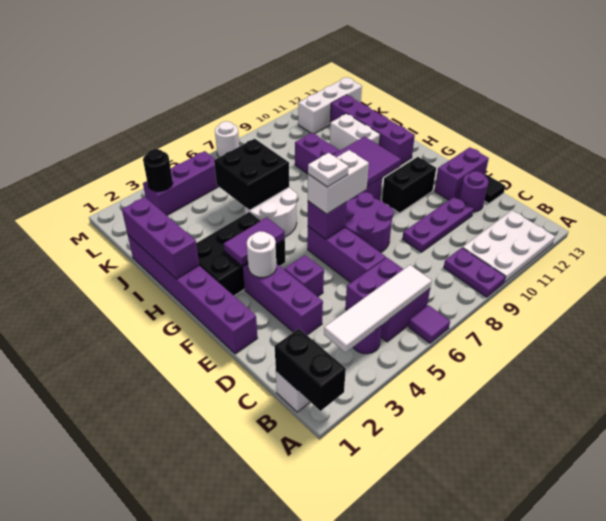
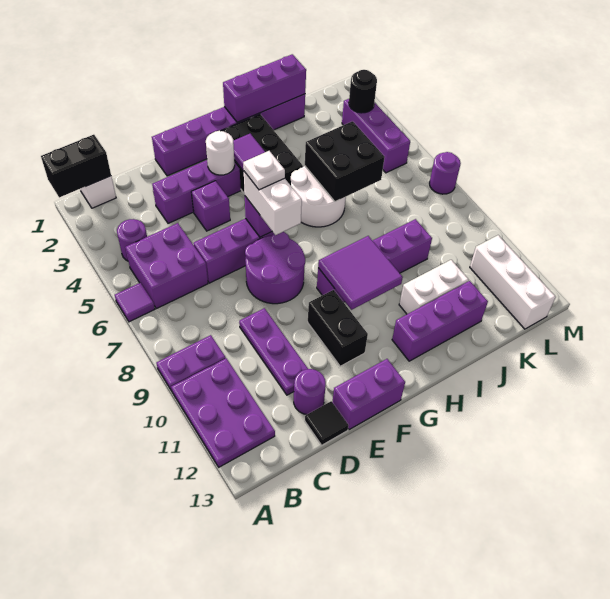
white 2x3 plate [463,210,555,283] -> purple 2x3 plate [171,358,275,467]
white 1x4 tile [324,265,432,353] -> none
purple 1x2 brick [434,147,489,200] -> purple 1x2 brick turned to [332,359,405,430]
purple 1x4 brick [330,95,415,165] -> purple 1x3 brick [392,281,488,361]
white 1x1 round brick [215,121,239,157] -> purple 1x1 round brick [429,152,461,194]

